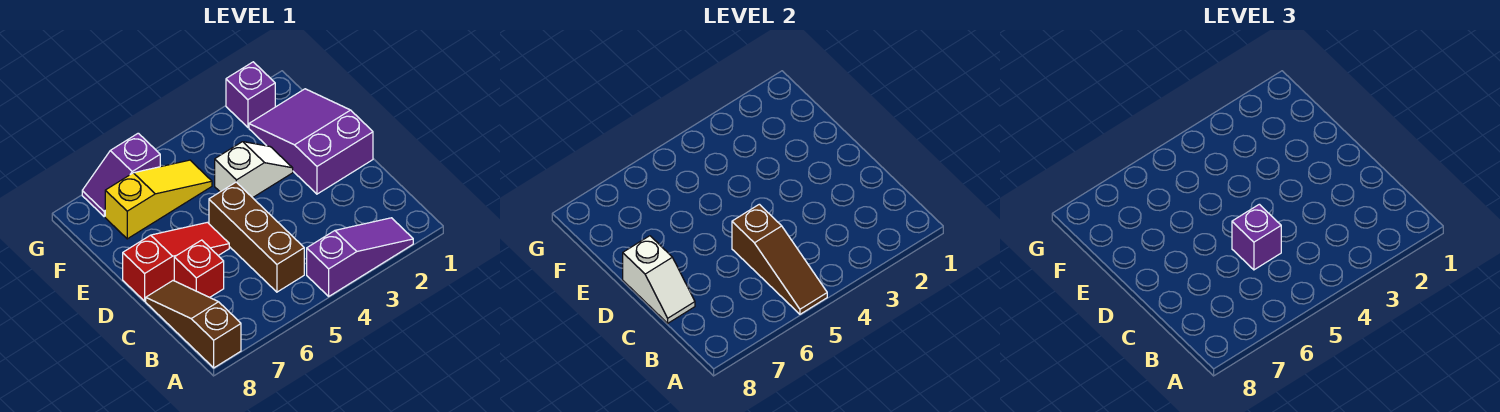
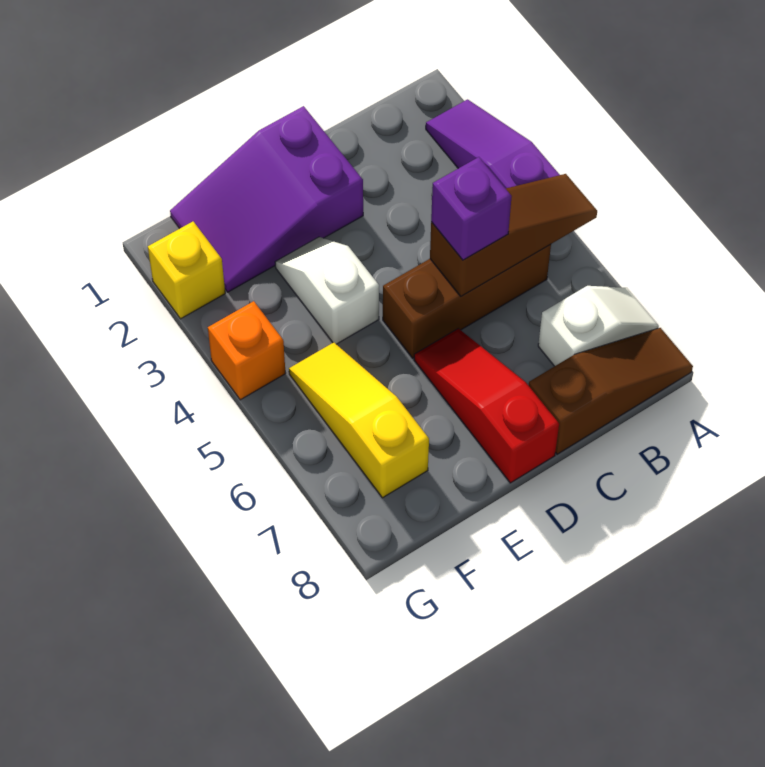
brown 1x3 slope [146,281,241,368] -> brown 1x3 slope turned to [529,328,693,454]
red 1x1 brick [174,240,224,297] -> none
white 1x2 slope [623,236,695,323] -> white 1x2 slope moved to [538,286,659,366]
purple 1x1 brick [226,62,275,127] -> yellow 1x1 brick [148,222,225,319]
none -> orange 1x1 brick [208,301,286,400]
purple 1x2 slope [82,133,160,216] -> none

